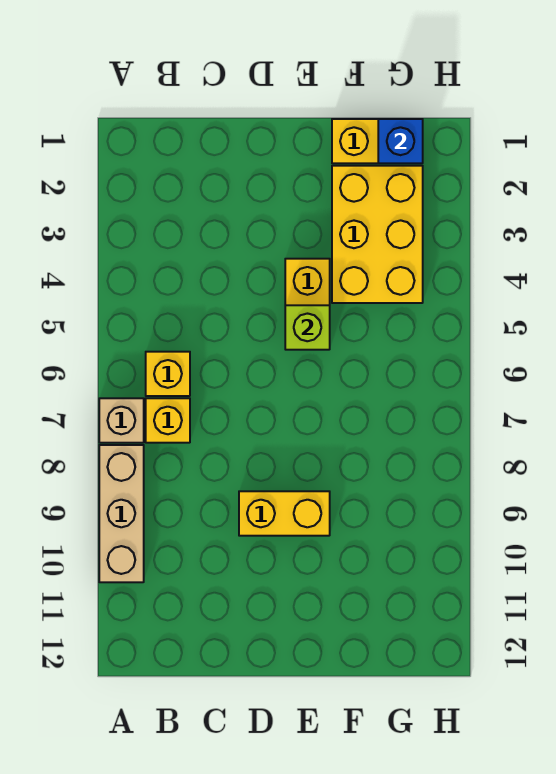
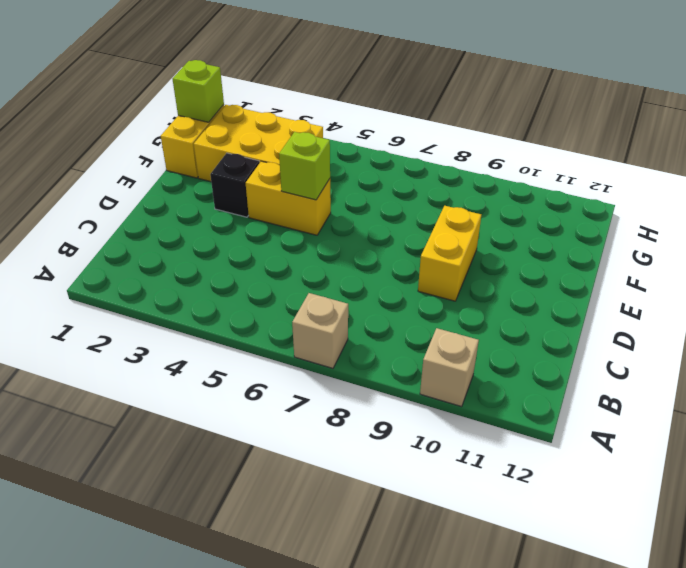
tan 1x3 brick [99,445,144,582] -> tan 1x1 brick [420,328,479,407]
yellow 1x1 brick [146,352,190,396] -> none
yellow 1x1 brick [146,398,190,443] -> none
none -> black 1x1 brick [210,153,259,217]
blue 1x1 brick [378,119,423,163] -> lime 1x1 brick [173,60,224,122]

